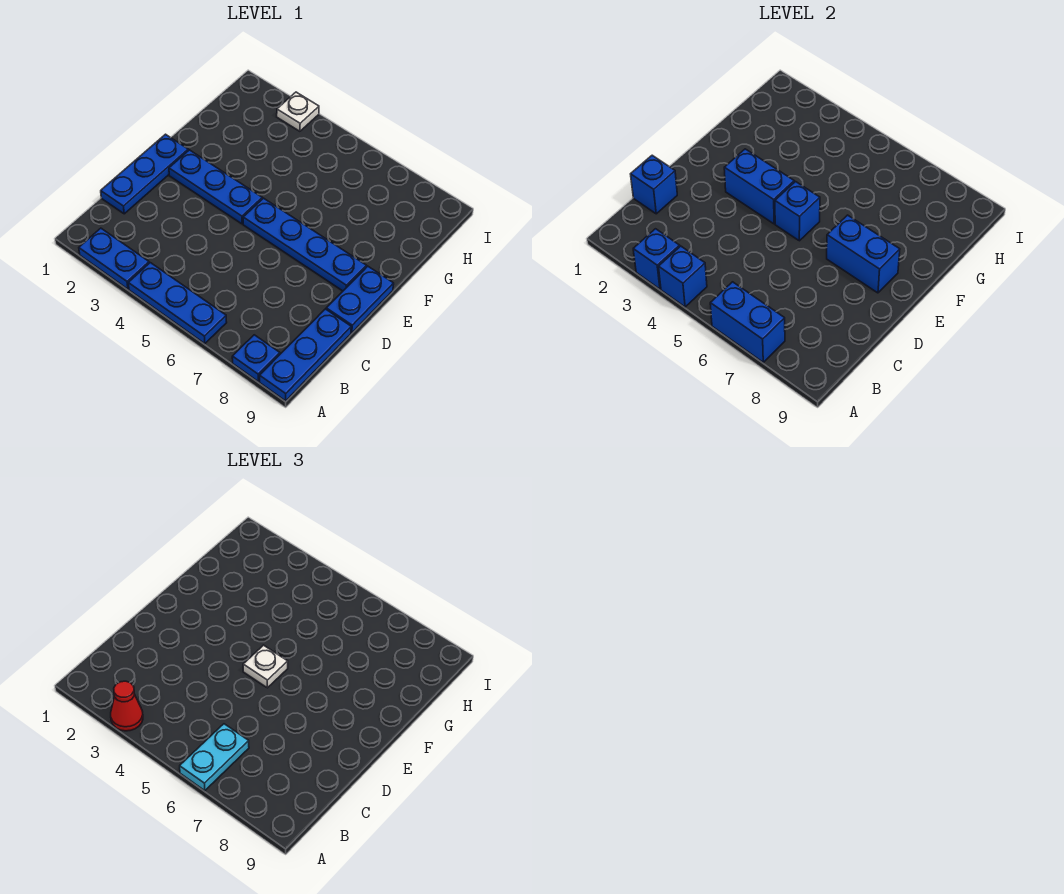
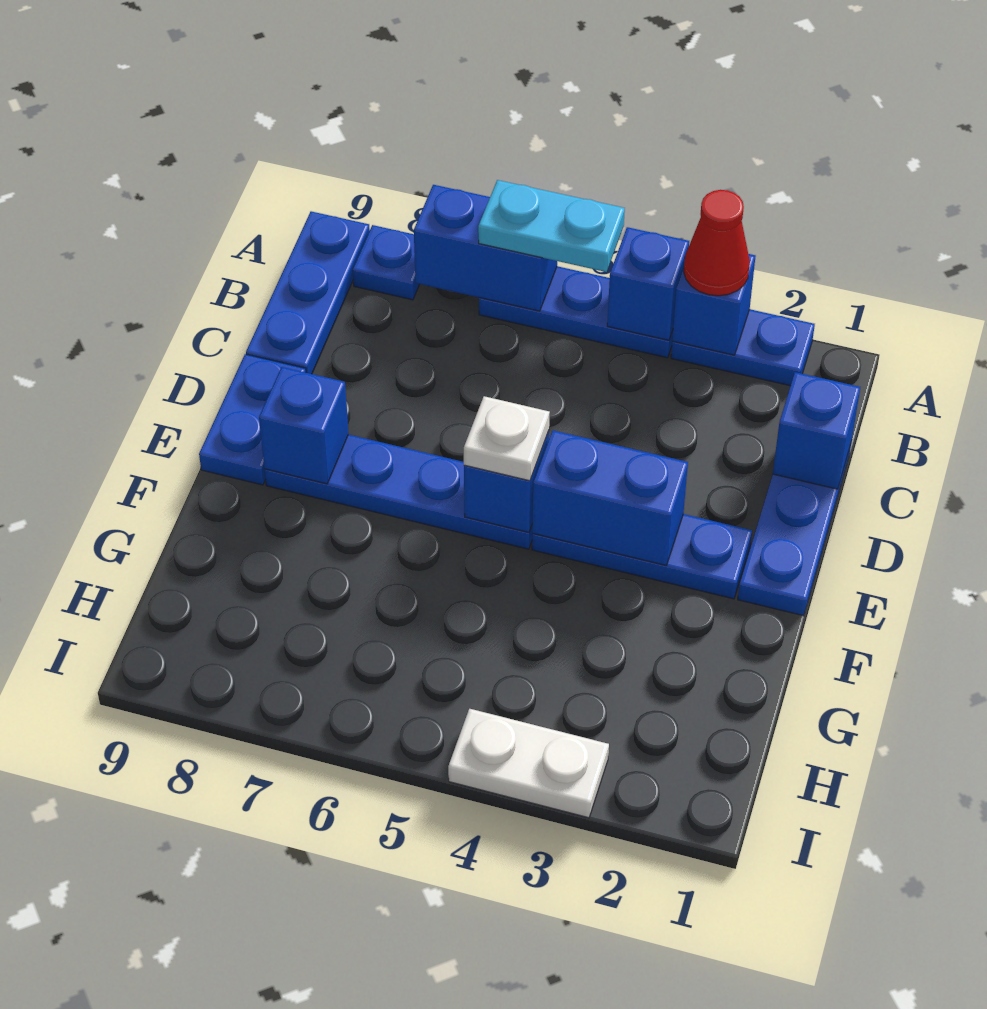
cyan 1x2 plate [180,724,249,791] -> cyan 1x2 plate turned to [478,180,625,272]
blue 1x2 brick [827,215,900,293] -> blue 1x1 brick [259,367,348,484]
white 1x1 plate [277,92,319,131] -> white 1x2 plate [448,709,609,818]

